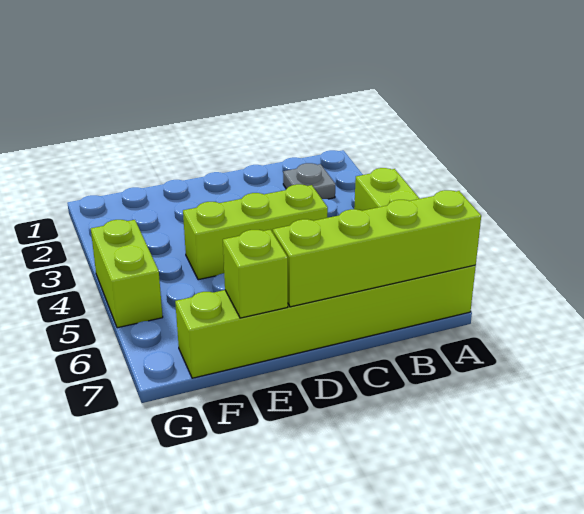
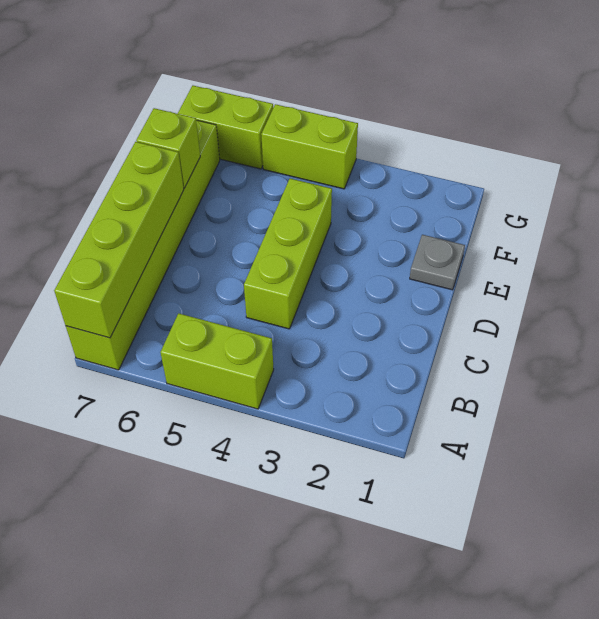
grey 1x1 plate [283,163,335,199] -> grey 1x1 plate moved to [410,235,465,290]
none -> lime 1x2 brick [178,86,273,169]

